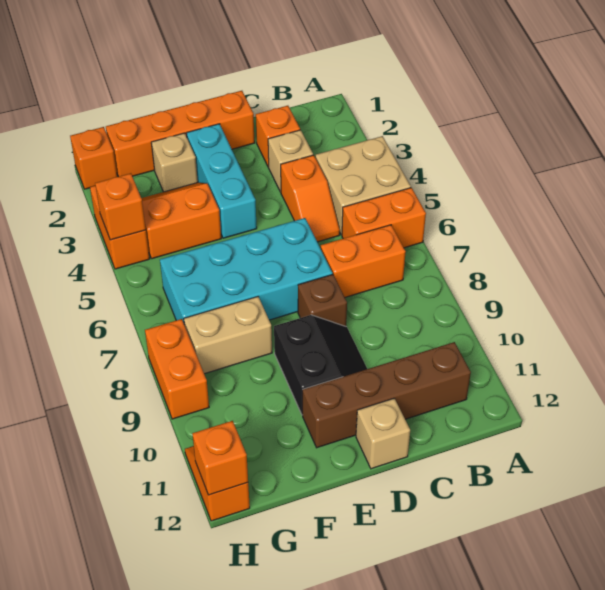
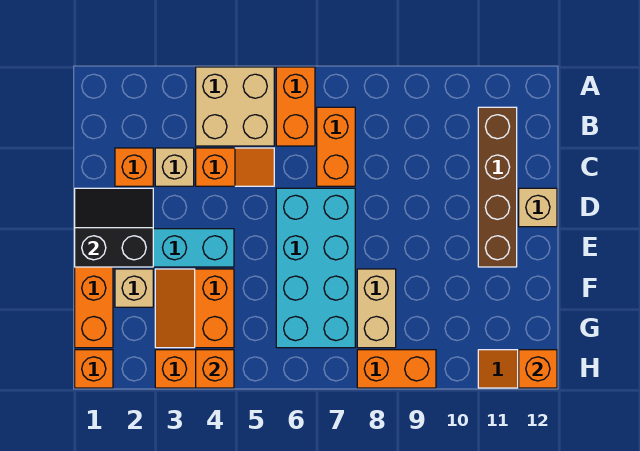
brown 1x1 brick [298,274,347,326] -> none
black 2x2 slope [274,315,367,415] -> black 2x2 slope moved to [75,188,153,267]

